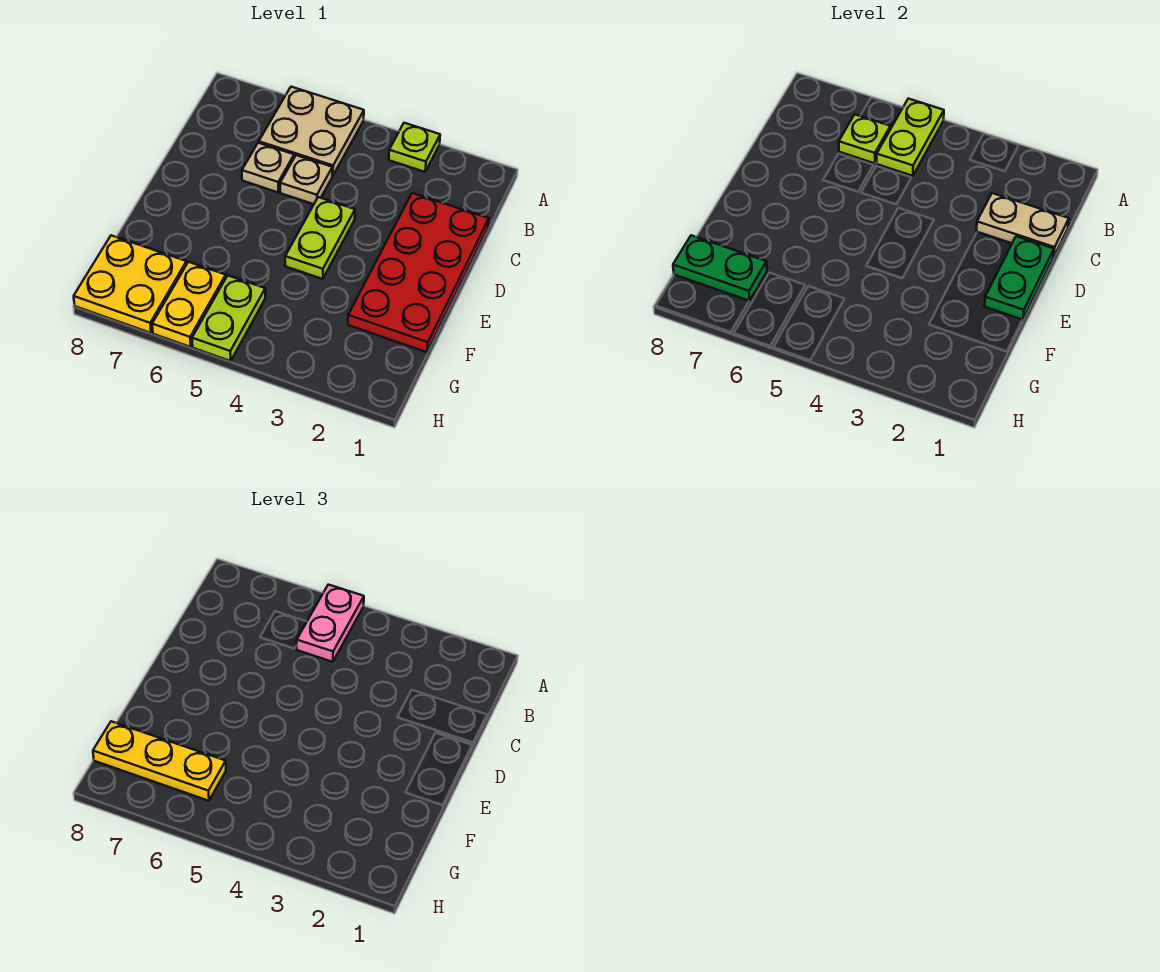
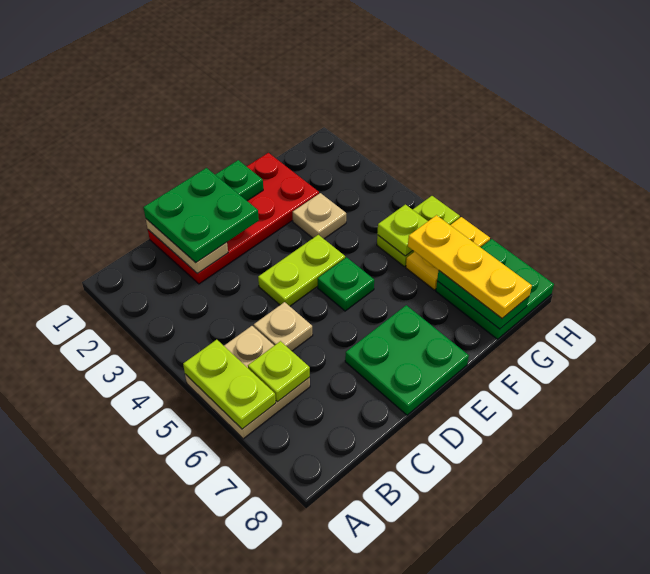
lime 1x1 plate [389,123,440,172] -> lime 1x1 plate moved to [377,205,428,256]
lime 1x2 plate [876,99,944,176] -> lime 1x2 plate turned to [183,340,276,429]
pink 1x2 plate [296,585,364,662] -> none
none -> green 2x2 plate [143,168,259,263]
tan 1x1 plate [242,143,294,192] -> tan 1x1 plate moved to [293,193,346,239]
none -> green 2x2 plate [345,305,469,415]
none -> green 1x1 plate [318,257,374,311]
yellow 2x2 plate [74,235,187,333] -> green 2x2 plate [436,239,554,339]

